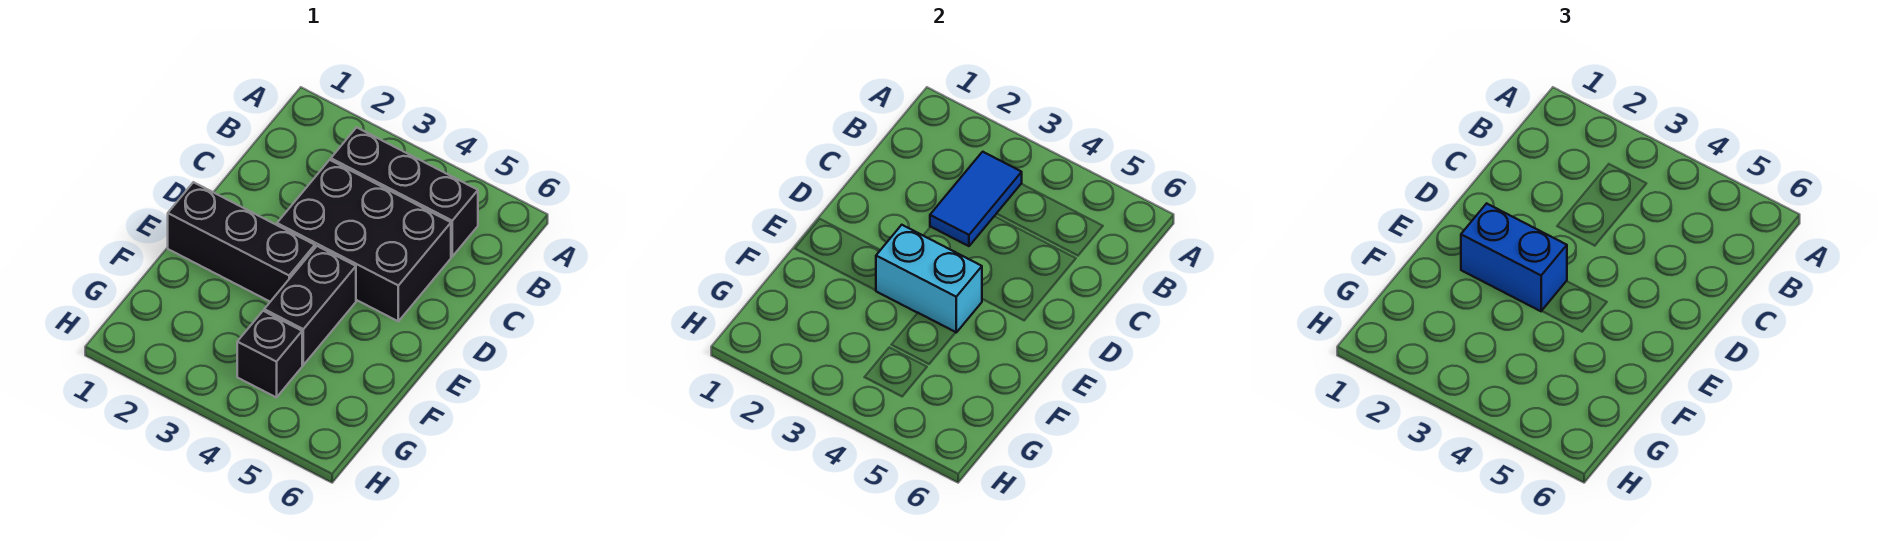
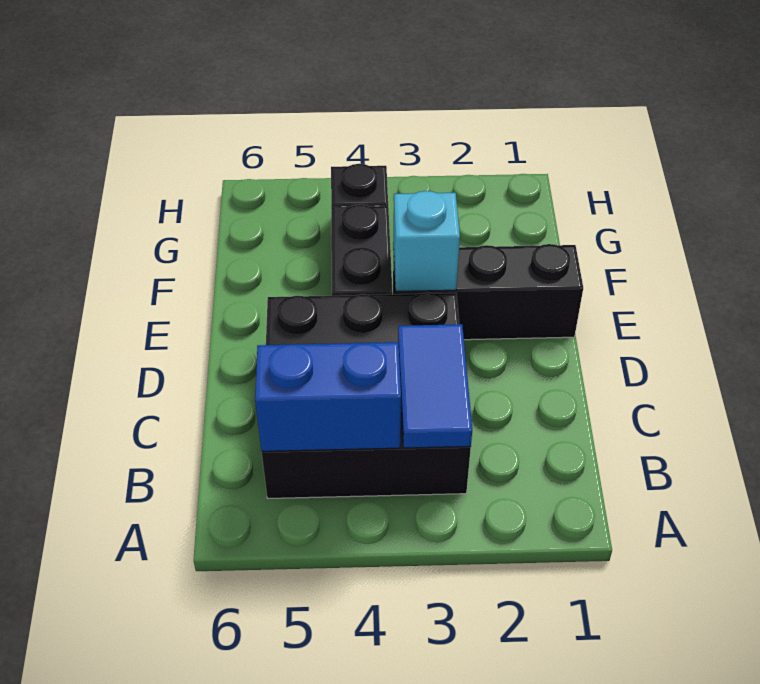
blue 1x2 brick [1461,203,1567,311] -> blue 1x2 brick moved to [255,342,401,451]
cyan 1x2 brick [876,225,982,332] -> cyan 1x1 brick [393,191,460,292]

